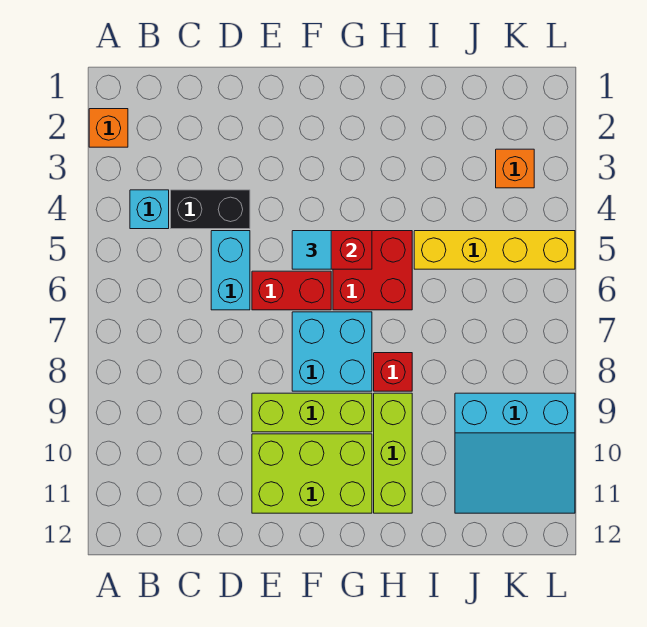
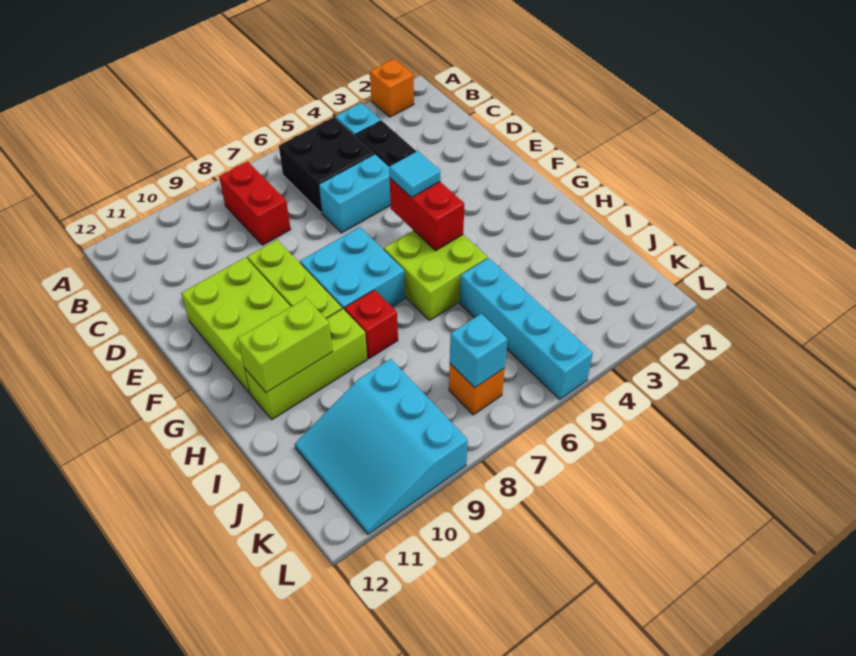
none -> black 2x2 brick [279,117,374,213]
red 1x2 brick [252,271,331,310] -> red 1x2 brick moved to [219,162,291,245]
red 2x2 brick [333,231,412,310] -> lime 2x2 brick [384,230,487,321]
none -> lime 1x2 brick [238,298,333,393]
yellow 1x4 brick [414,231,575,269] -> cyan 1x4 brick [460,258,593,399]
orange 1x1 brick [496,149,534,188] -> orange 1x1 brick moved to [449,364,505,415]
none -> cyan 1x1 brick [450,314,508,388]

